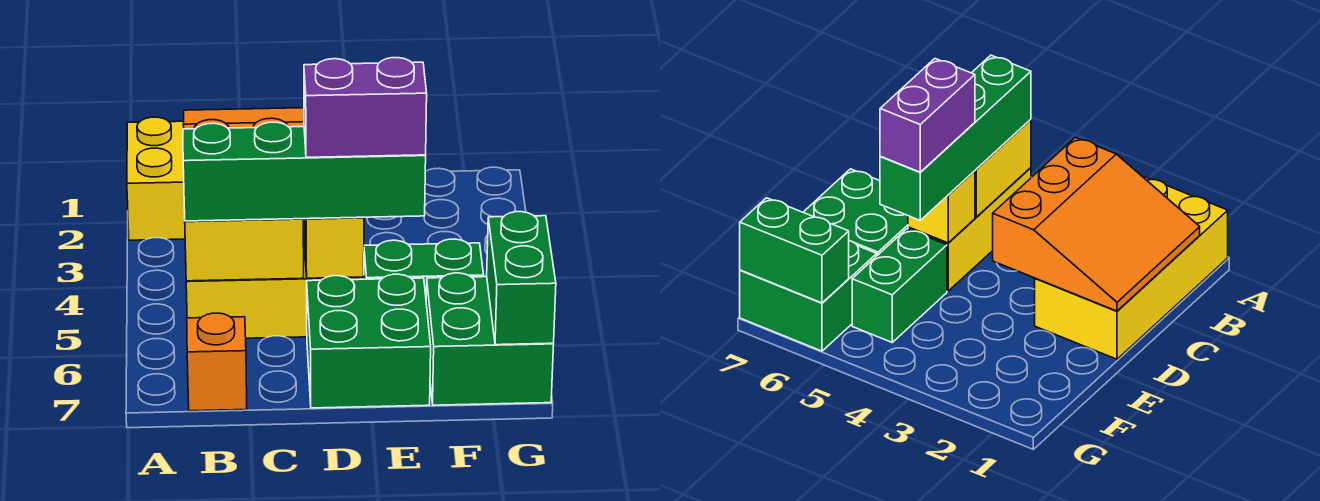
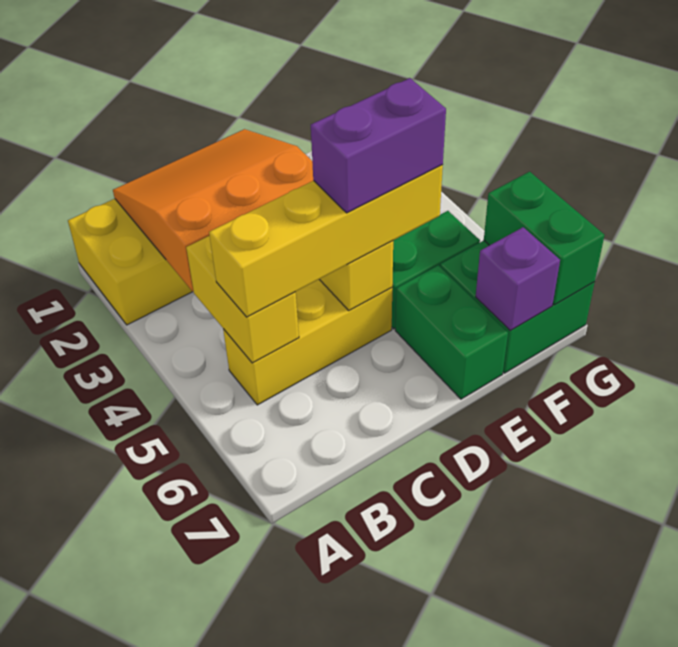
yellow 1x2 brick [185,219,304,281] -> yellow 1x2 brick turned to [186,236,299,363]
green 1x4 brick [183,122,426,221] -> yellow 1x4 brick [209,165,443,317]
orange 1x1 brick [187,313,247,411] -> none
green 2x2 brick [307,274,431,408] -> green 1x2 brick [395,265,508,399]
none -> purple 1x1 brick [476,227,560,331]

